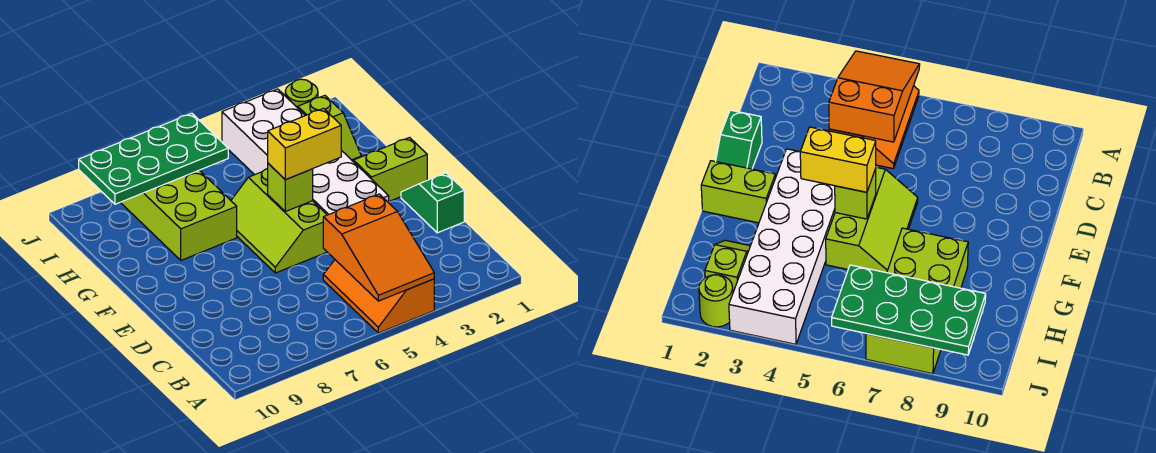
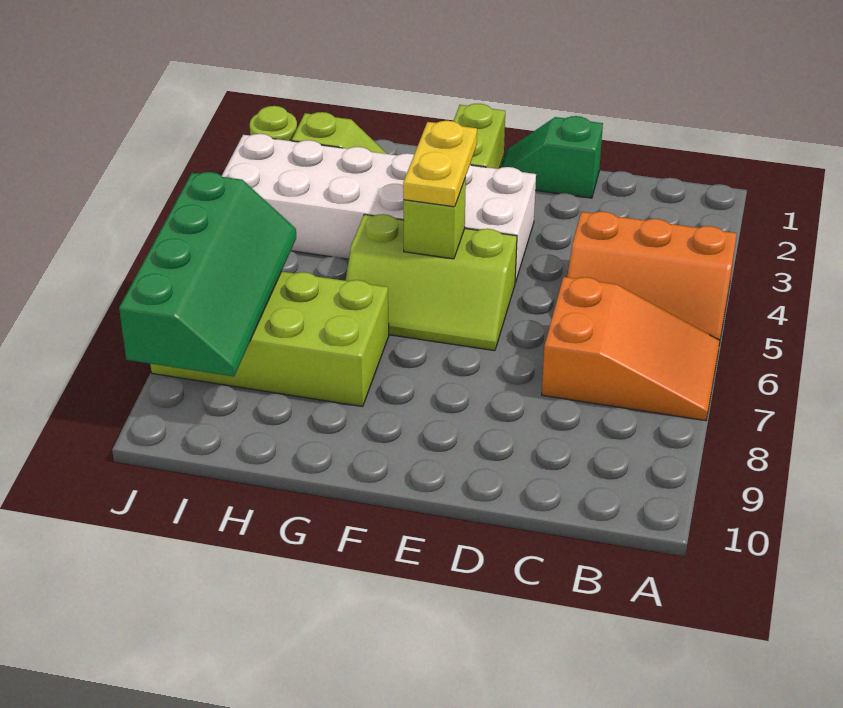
orange 2x3 slope [323,194,434,301] -> orange 2x3 slope moved to [542,277,720,421]
yellow 1x2 brick [268,108,341,180] -> yellow 1x2 plate [403,121,477,207]
green 2x4 plate [79,113,228,204] -> green 2x4 slope [119,172,296,377]

